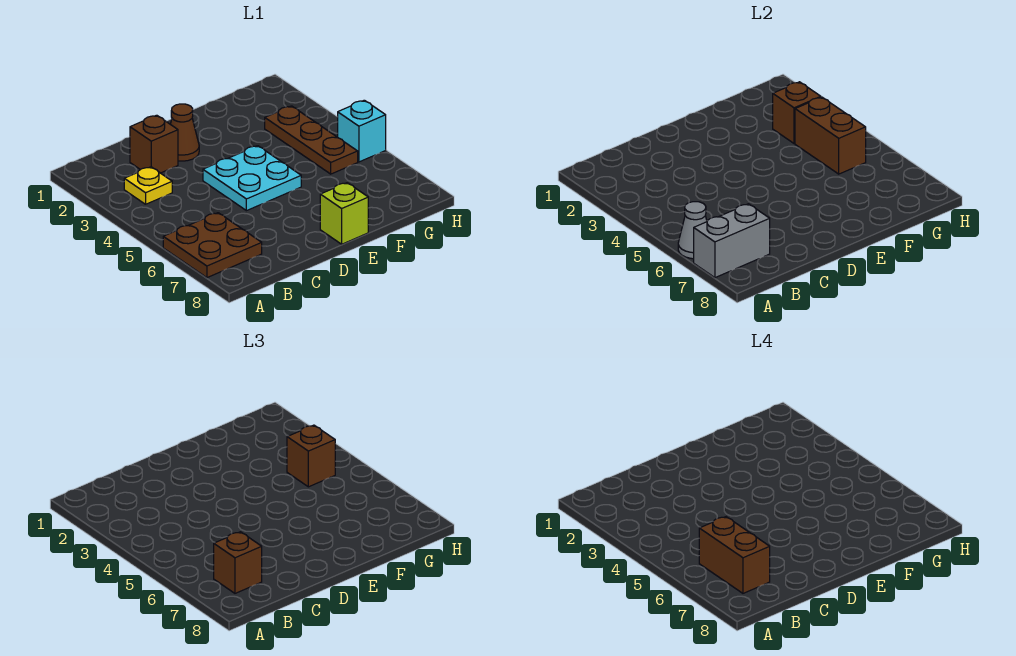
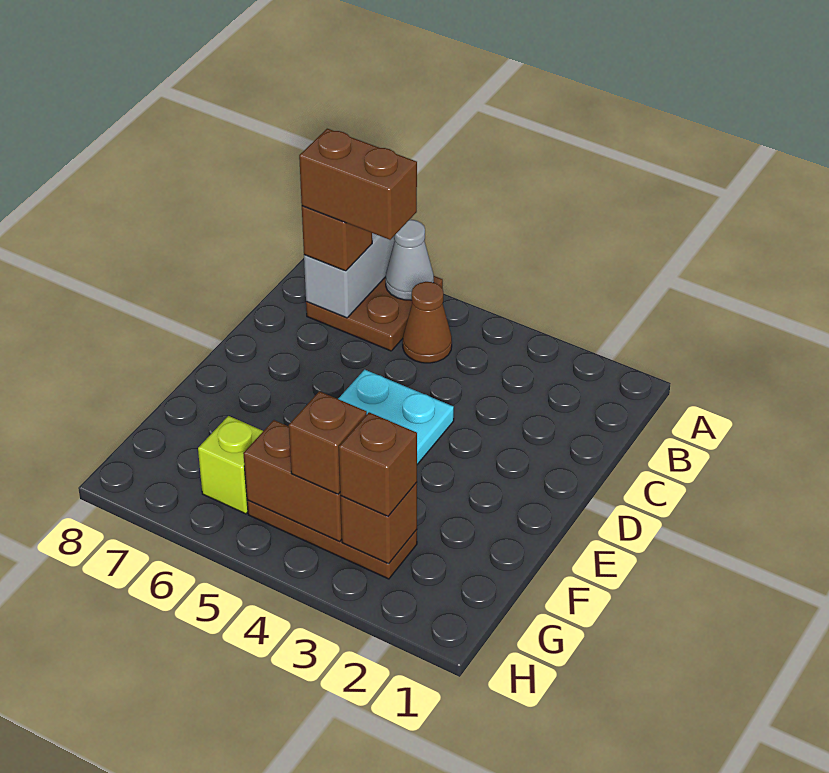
yellow 1x1 plate [124,167,172,204] -> none
brown 1x1 brick [130,115,178,173] -> brown 1x1 brick moved to [339,412,417,516]
brown 1x1 cone [170,104,199,161] -> brown 1x1 cone moved to [403,282,452,363]
lime 1x1 brick [320,183,368,244] -> lime 1x1 brick moved to [198,416,263,514]
cyan 1x1 brick [338,100,386,162] -> none

